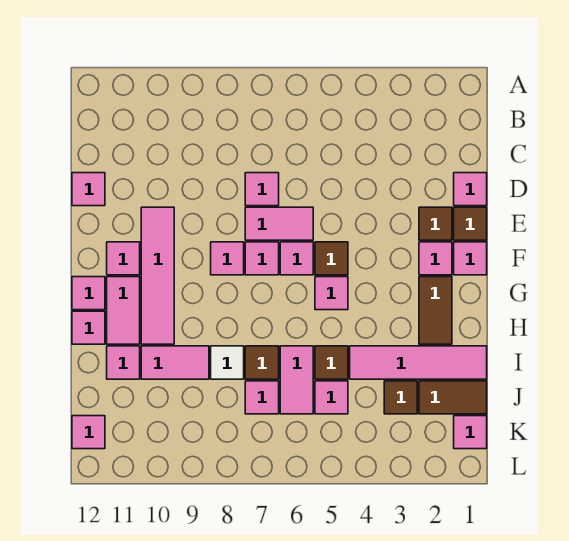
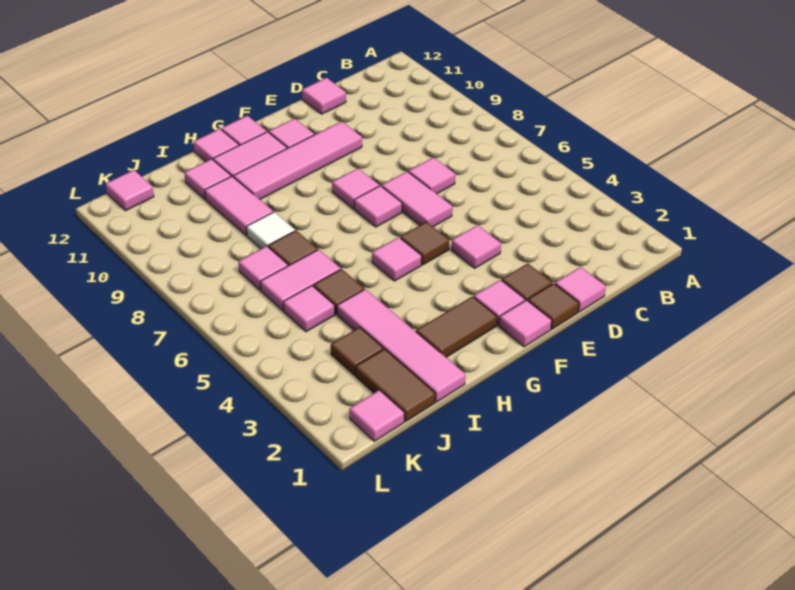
pink 1x1 tile [280,242,313,275] -> pink 1x1 tile moved to [451,225,501,268]

